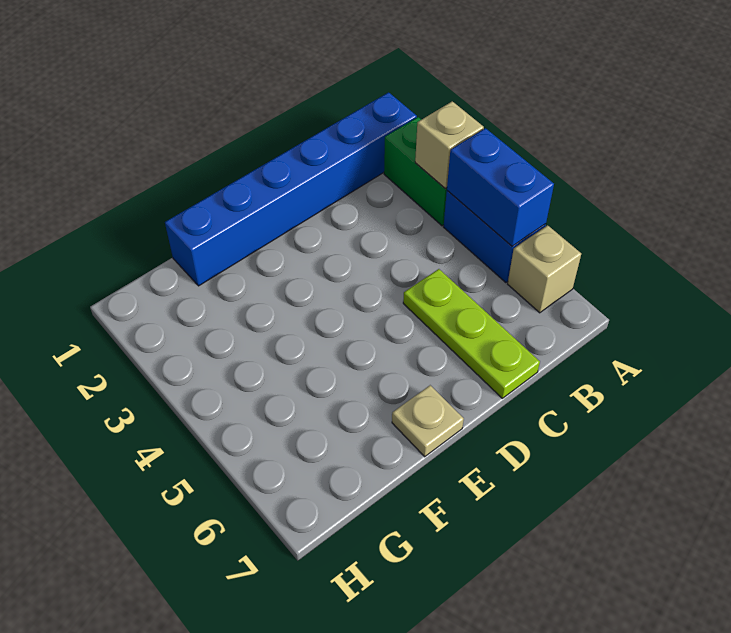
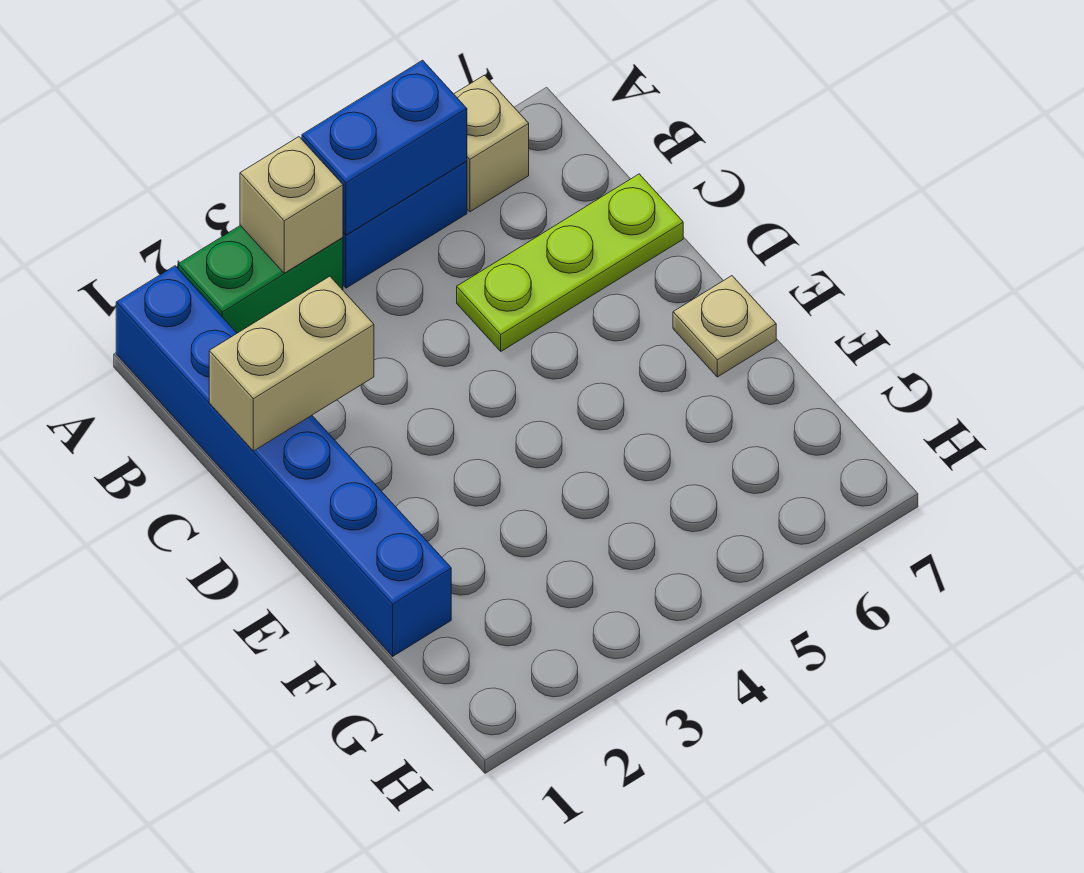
none -> tan 1x2 brick [209,276,374,451]

